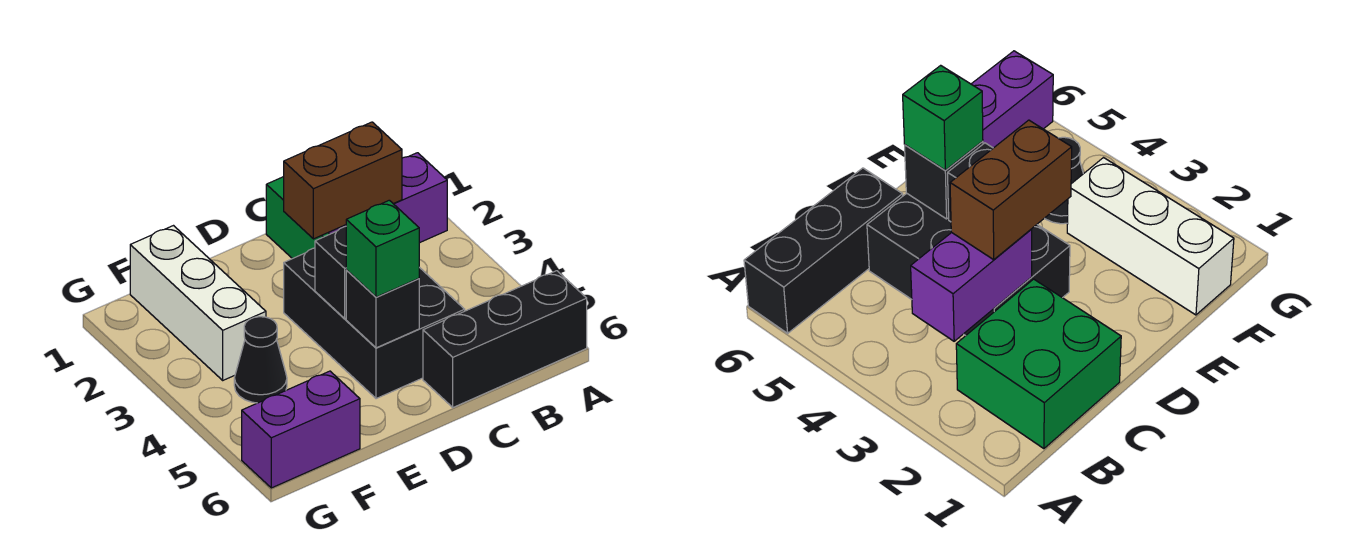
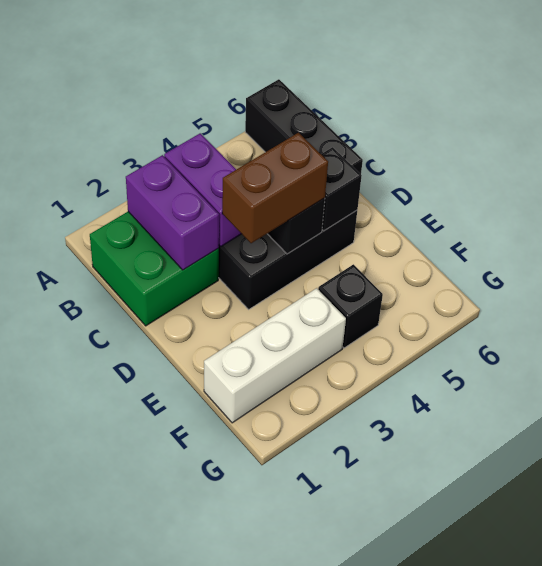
brown 1x2 brick [284,122,402,239] -> brown 1x2 brick turned to [222,133,328,243]
green 1x1 brick [346,200,419,297] -> none
black 1x1 cone [234,317,287,403] -> black 1x1 brick [318,264,383,348]
purple 1x2 brick [242,371,360,488] -> purple 1x2 brick moved to [126,155,219,270]

